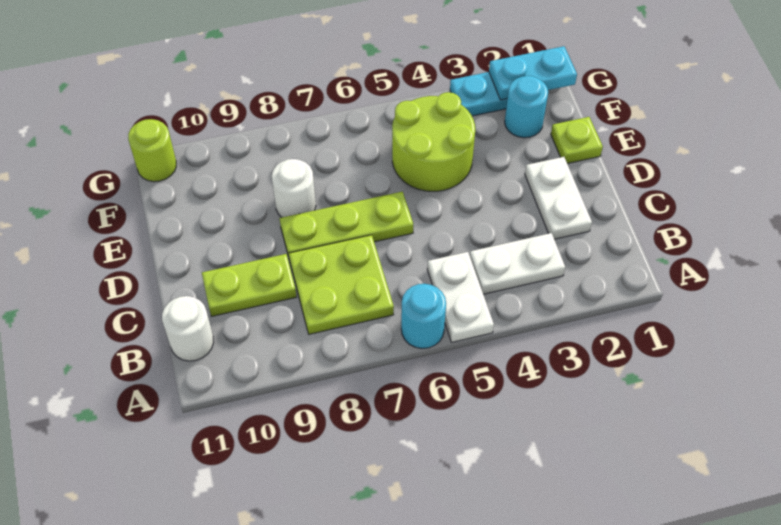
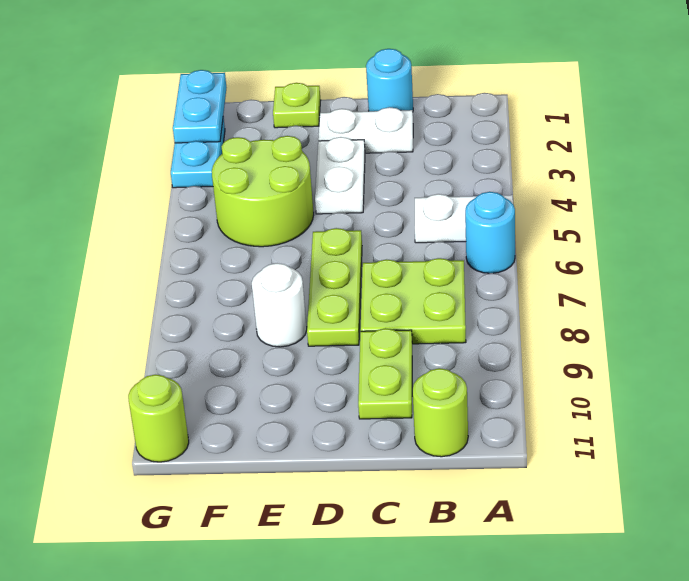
white 1x2 plate [470,233,565,294] -> white 1x2 plate moved to [315,137,365,214]
white 1x1 round brick [162,296,214,361] -> lime 1x1 round brick [412,368,468,457]
cyan 1x1 round brick [505,76,548,138] -> cyan 1x1 round brick moved to [366,49,413,111]

